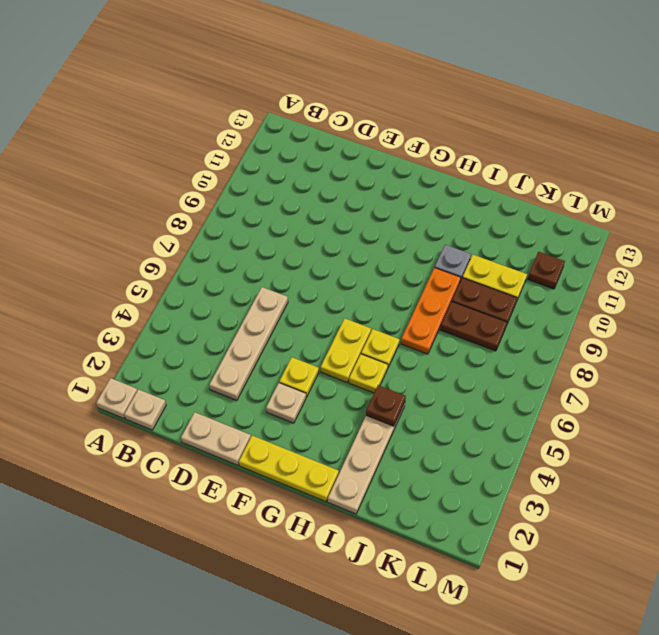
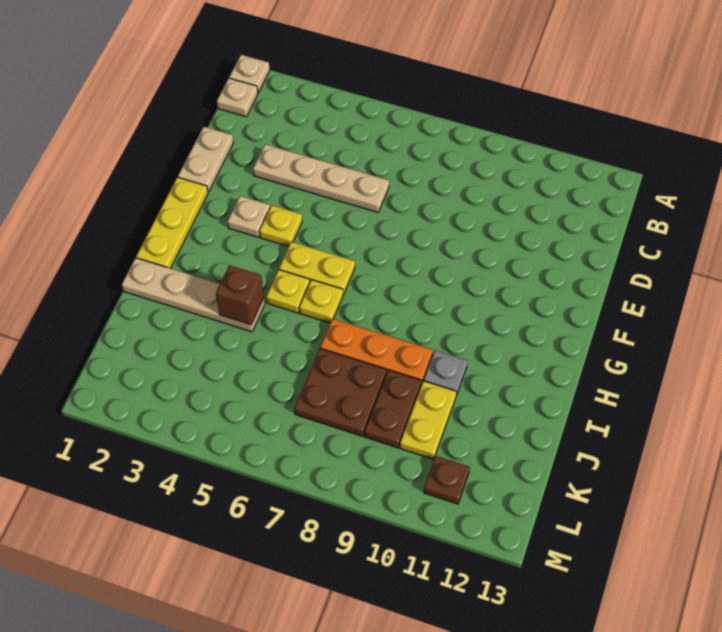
brown 1x1 plate [366,385,406,426] -> brown 1x1 brick [216,265,264,325]
brown 1x2 plate [440,302,507,351] -> brown 2x2 plate [294,348,387,437]

